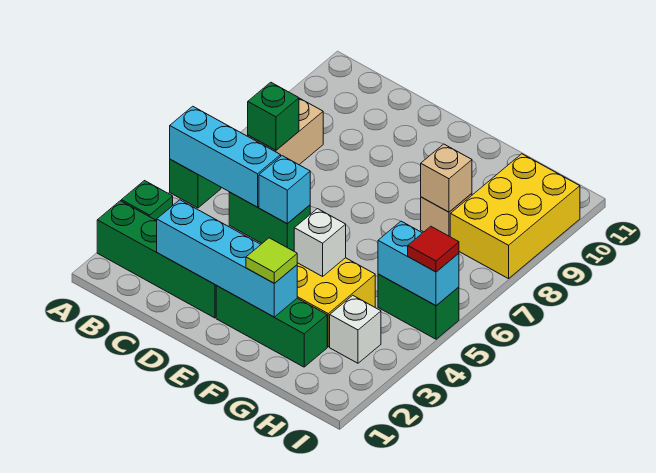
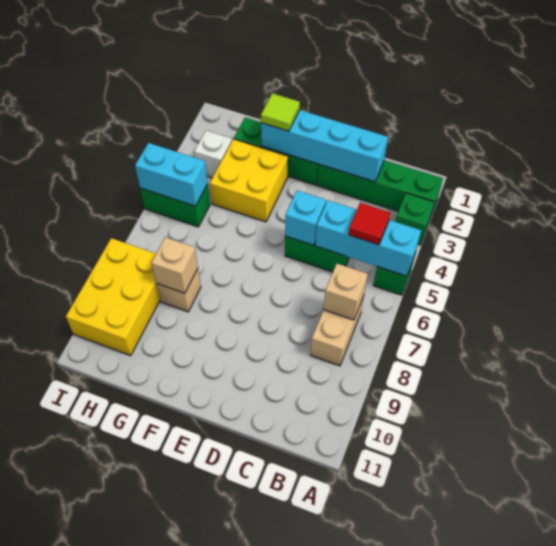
green 1x1 brick [248,82,299,150] -> tan 1x1 brick [324,264,368,320]
white 1x1 brick [294,209,346,276] -> none
red 1x1 tile [408,226,459,272] -> red 1x1 tile moved to [349,203,390,245]

